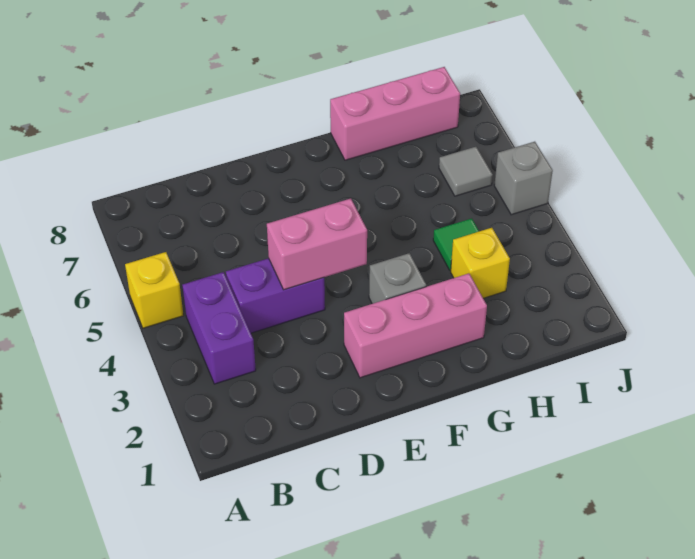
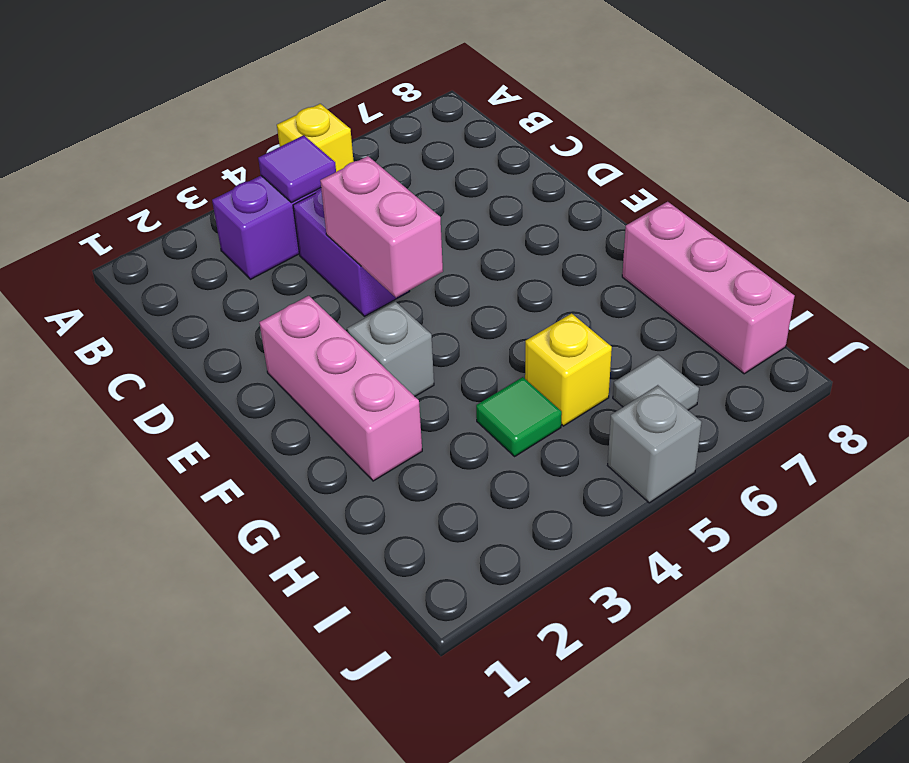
none -> purple 1x1 tile [258,135,336,203]
yellow 1x1 brick [451,228,510,298] -> yellow 1x1 brick moved to [525,313,612,426]

